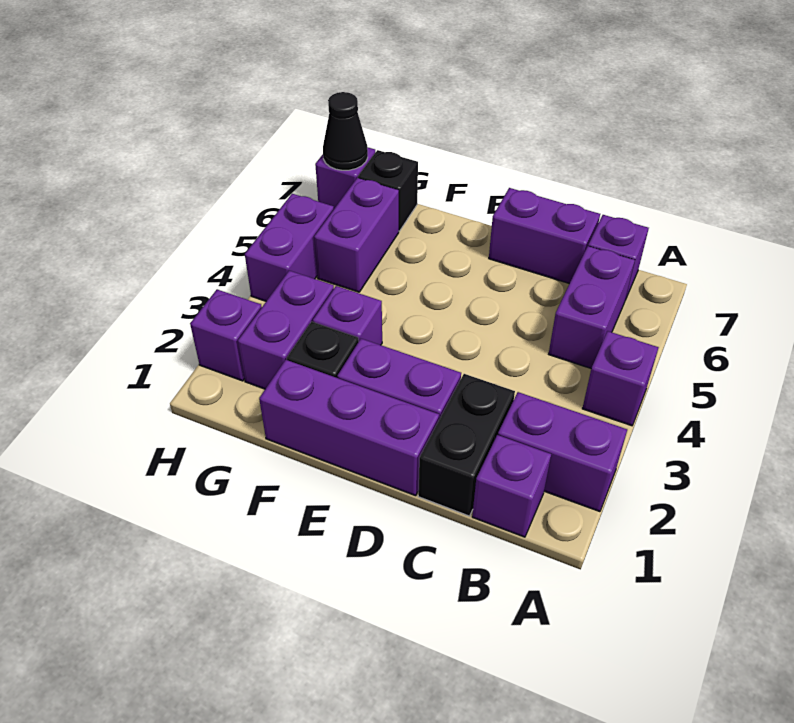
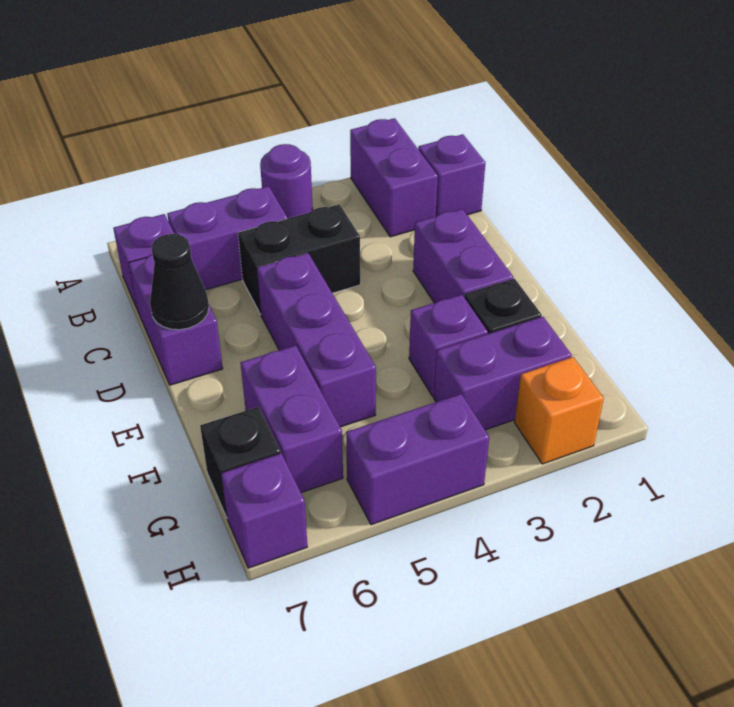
purple 1x1 brick [582,331,659,426] -> purple 1x1 round brick [260,144,313,219]
black 1x2 brick [418,374,515,516] -> black 1x2 brick moved to [238,204,360,314]
purple 1x3 brick [259,360,439,496] -> purple 1x3 brick moved to [257,253,376,427]
purple 1x2 brick [314,178,399,292] -> purple 1x2 brick turned to [241,345,343,493]
purple 1x1 brick [190,289,262,381] -> orange 1x1 brick [514,357,604,464]
black 1x1 cone [323,92,368,170] -> black 1x1 cone moved to [150,234,209,330]

